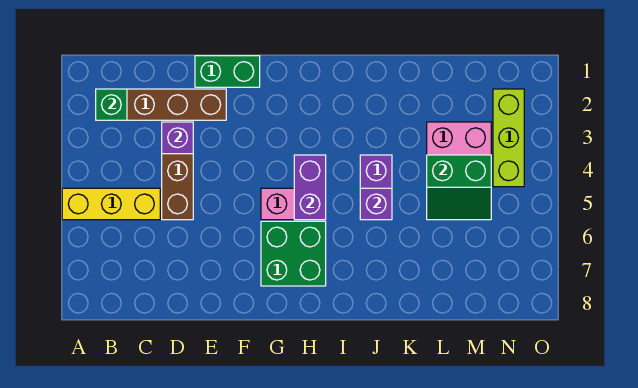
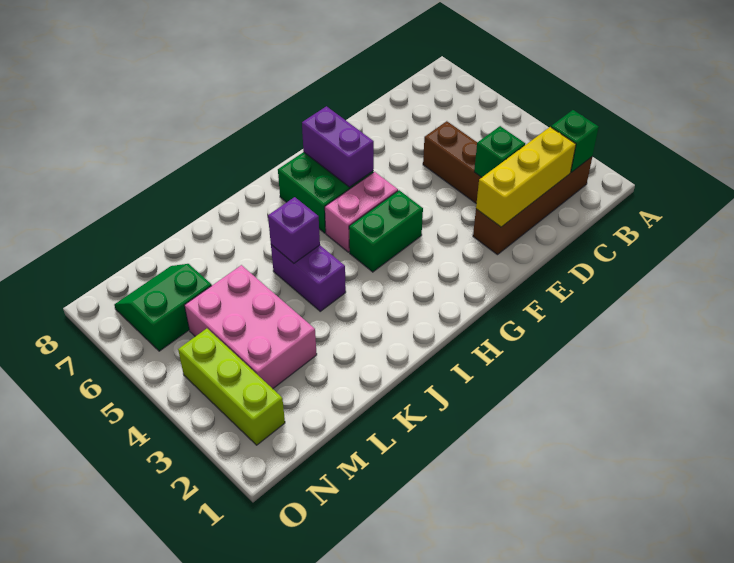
yellow 1x3 brick [62,188,160,220] -> yellow 1x3 brick moved to [476,127,576,227]
purple 1x1 brick [162,122,193,154] -> green 1x1 brick [474,126,525,177]
green 1x2 brick [195,56,260,87] -> green 1x2 brick moved to [349,190,423,272]
purple 1x2 brick [294,155,326,220] -> purple 1x2 brick moved to [302,106,374,187]
green 2x2 slope [427,155,491,220] -> green 2x2 slope moved to [114,264,212,351]

